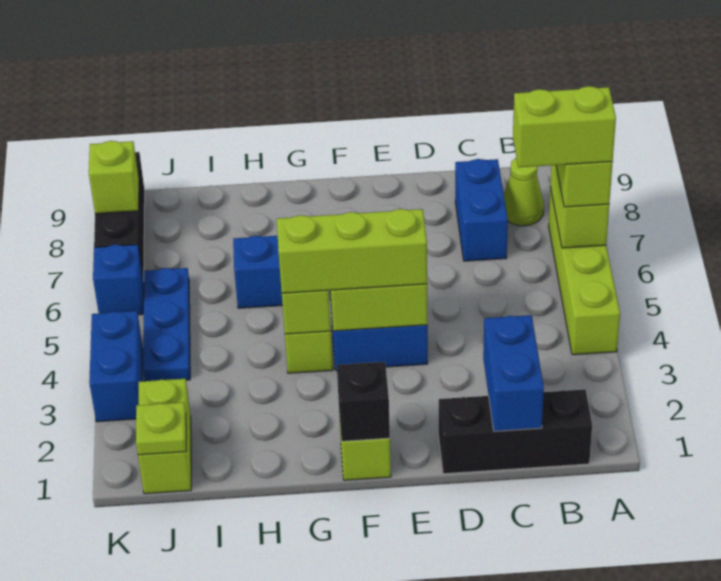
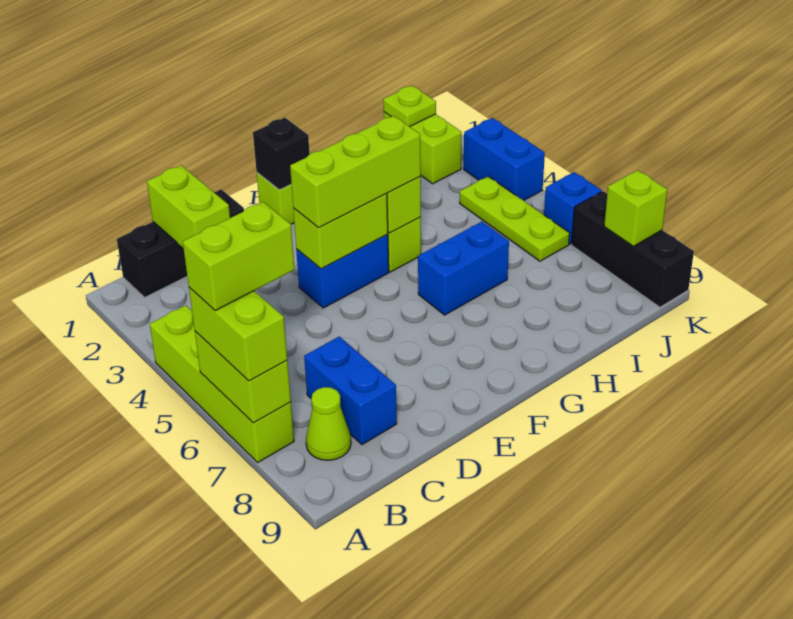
blue 1x2 brick [483,315,544,431] -> lime 1x2 brick [147,165,230,248]
blue 1x3 plate [143,268,190,381] -> lime 1x3 plate [460,176,570,261]

